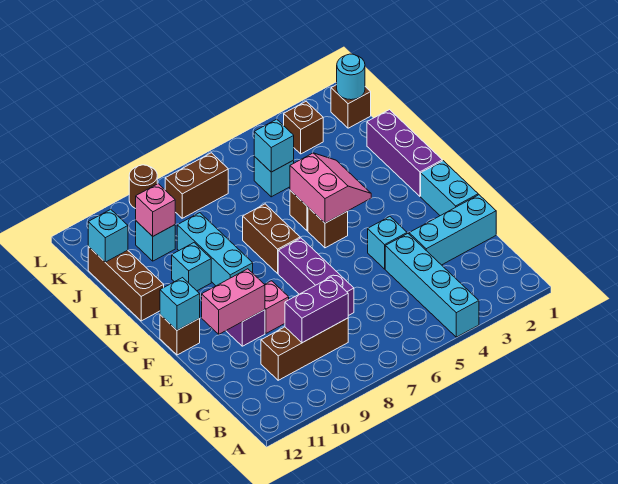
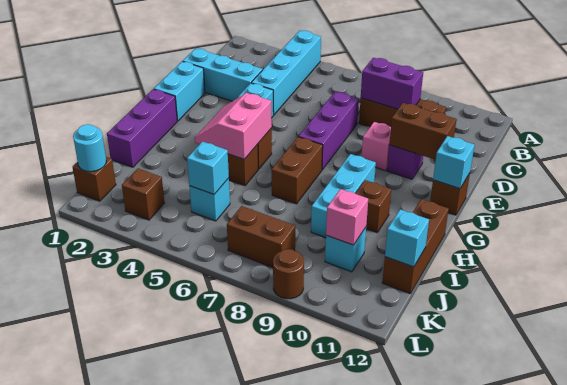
pink 1x2 brick [202,269,265,334] -> brown 1x2 brick [389,103,456,160]
cyan 1x1 brick [172,243,211,291] -> brown 1x1 brick [355,180,391,232]

